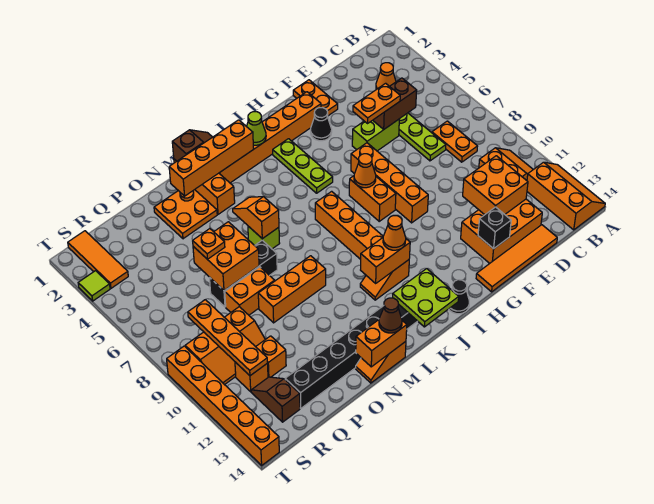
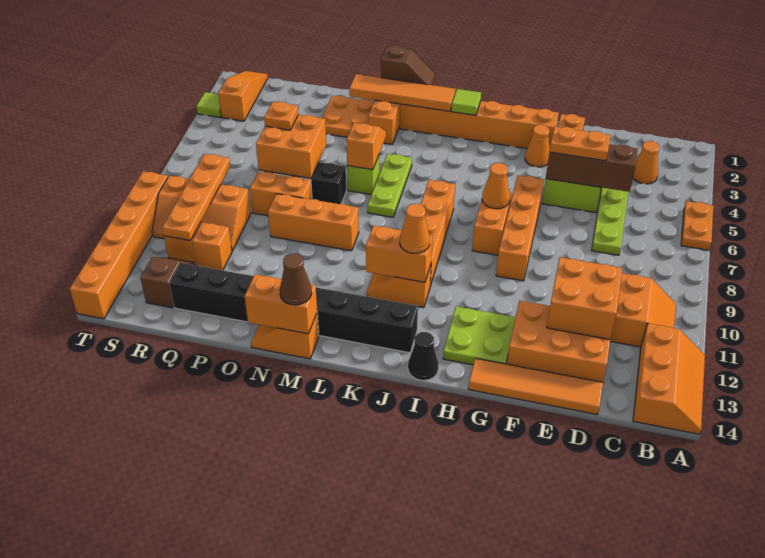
orange 1x2 plate [432,121,478,162] -> orange 1x2 plate moved to [681,201,713,250]
brown 1x2 brick [373,78,417,129] -> brown 1x3 brick [546,144,638,192]
black 1x1 brick [478,207,511,249] -> none
black 1x1 cone [311,108,332,141] -> orange 1x1 cone [525,125,550,167]
lime 1x3 plate [273,139,333,193] -> lime 1x3 plate moved to [368,154,412,217]
lime 1x1 cone [247,112,266,145] -> lime 1x1 tile [451,89,481,115]
lime 2x2 plate [393,269,459,327] -> lime 2x2 plate moved to [443,306,515,365]
orange 1x4 brick [169,120,254,196] -> orange 1x4 tile [349,74,456,111]
orange 1x3 tile [68,231,128,288] -> orange 1x3 slope [218,71,268,121]

